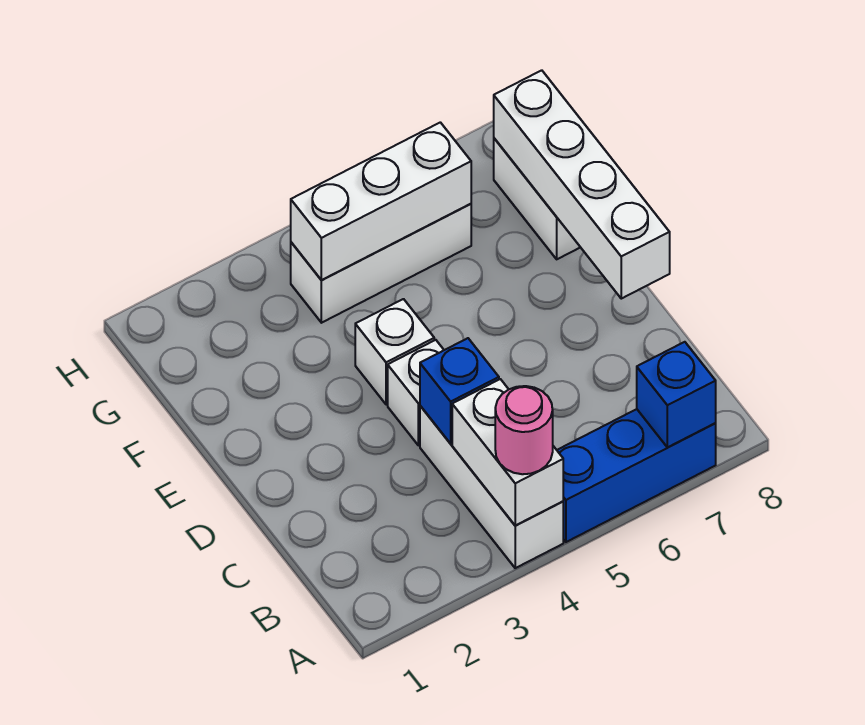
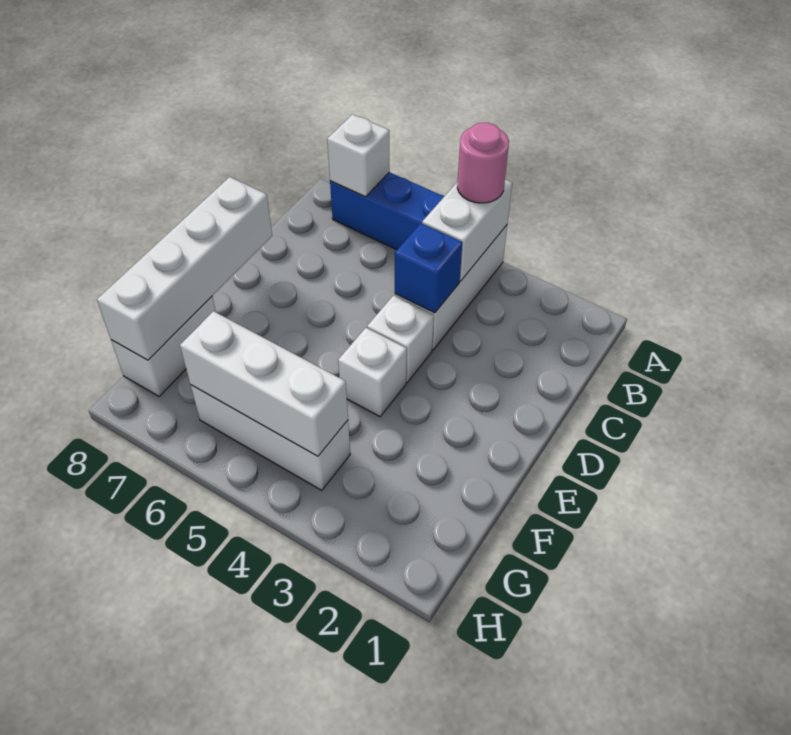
blue 1x1 brick [637,342,716,447] -> white 1x1 brick [327,114,390,197]

